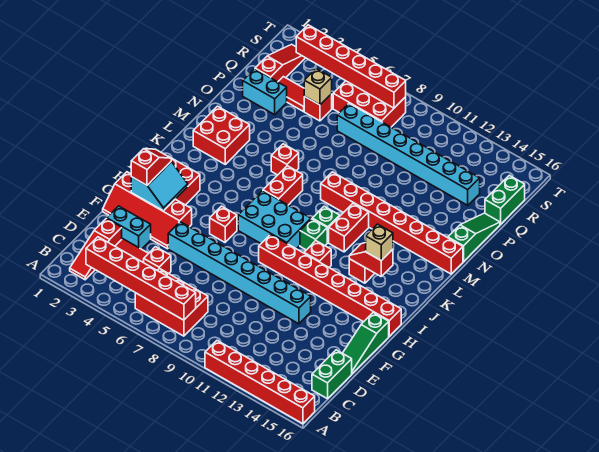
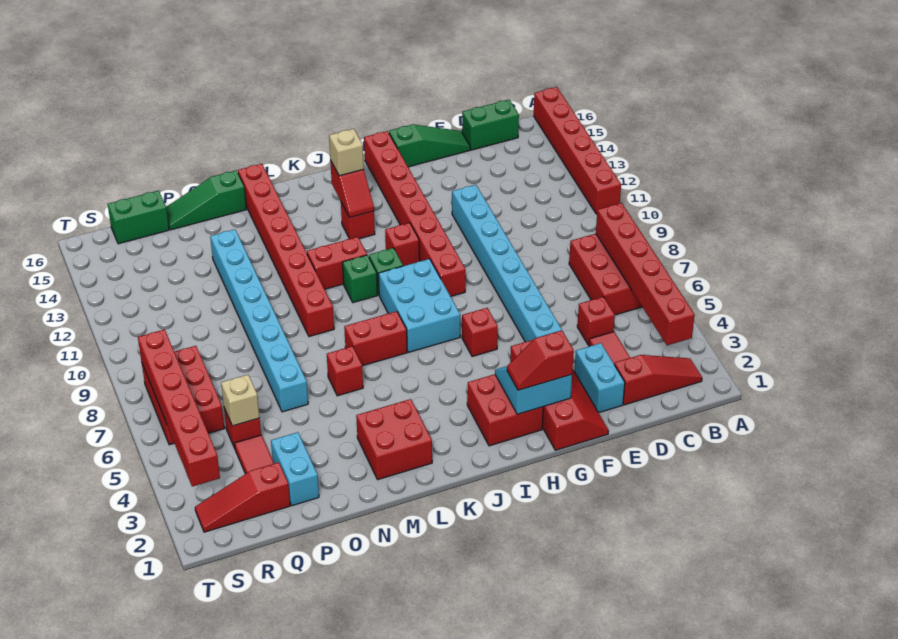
cyan 1x8 brick [337,104,480,205] -> cyan 1x8 brick moved to [210,229,308,412]

